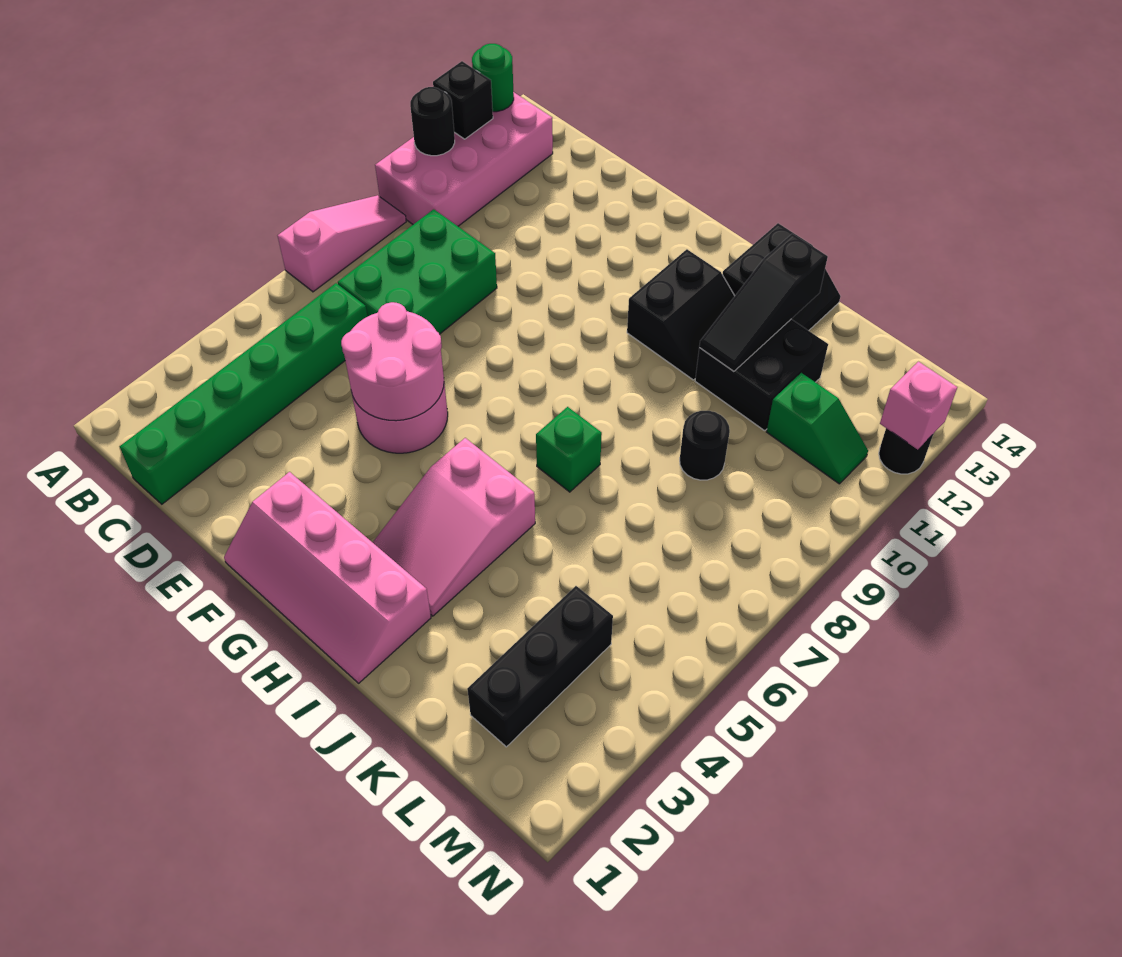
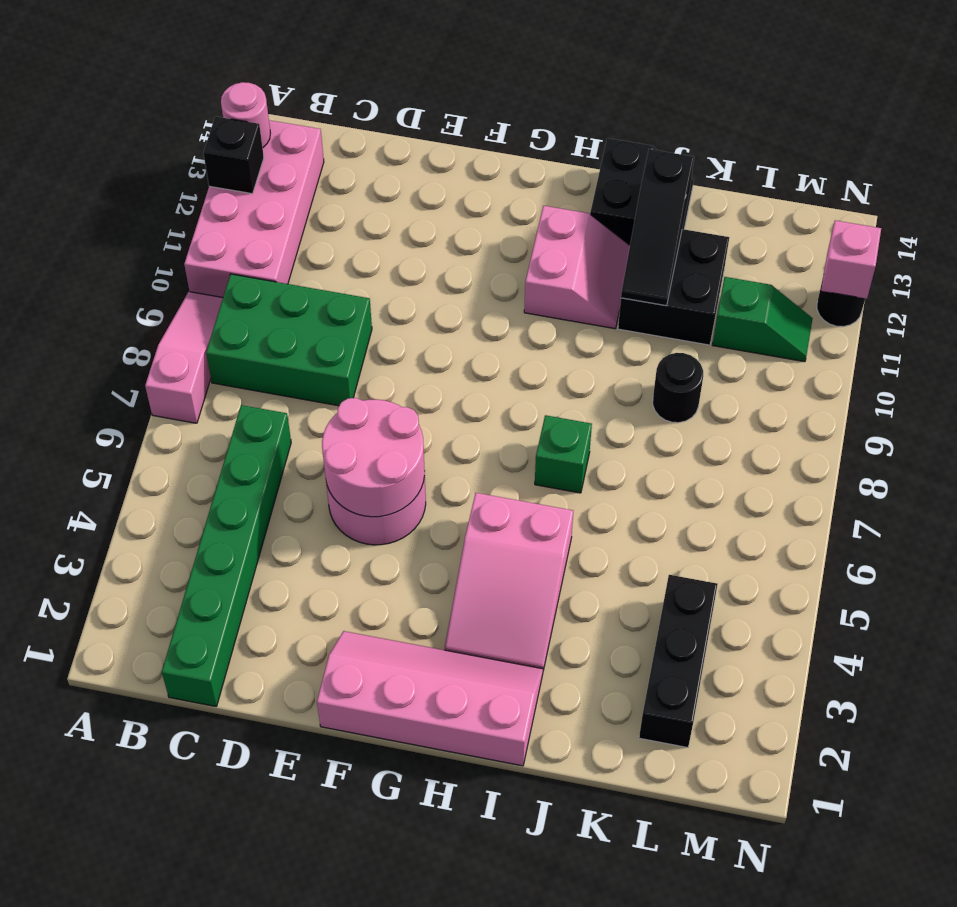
black 1x1 round brick [410,87,455,156] -> none
green 1x1 round brick [472,44,514,112] -> pink 1x1 round brick [221,82,270,147]
green 2x3 brick [338,209,497,334] -> green 2x3 brick turned to [206,274,372,406]
pink 2x4 slope [224,472,431,683] -> pink 2x4 slope turned to [317,631,543,766]
black 2x2 slope [627,249,734,380] -> pink 2x2 slope [524,206,630,329]

